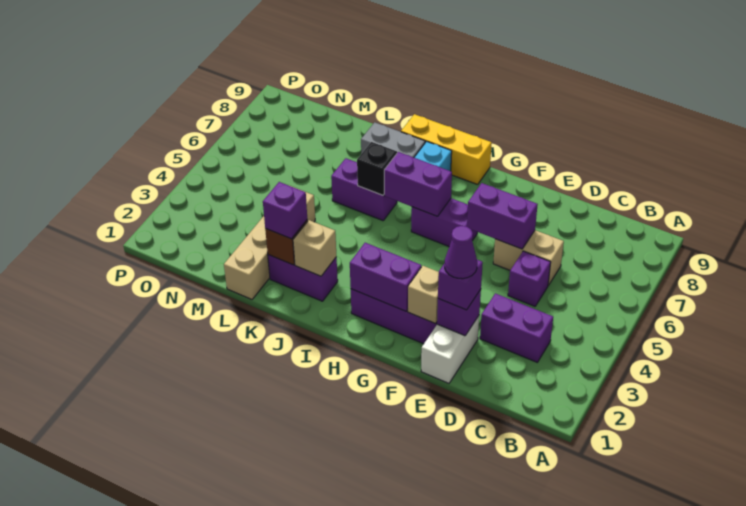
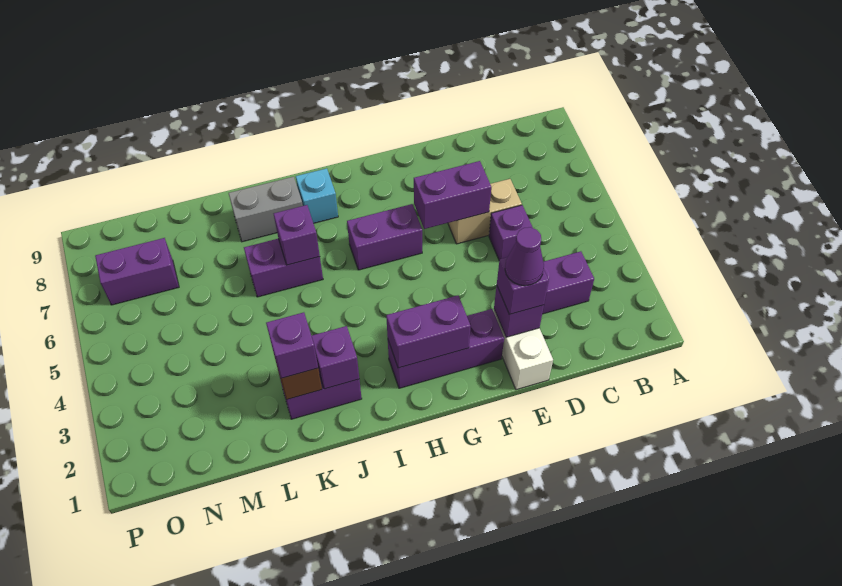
tan 1x1 brick [408,266,439,324] -> none
purple 1x2 brick [384,152,452,216] -> purple 1x2 brick moved to [95,238,179,305]
yellow 1x3 brick [401,114,492,185] -> none
tan 1x1 brick [293,220,336,276] -> purple 1x1 brick [312,326,359,389]
black 1x1 brick [357,142,397,195] -> purple 1x1 brick [274,205,320,265]
tan 1x4 brick [224,186,315,299] -> none

